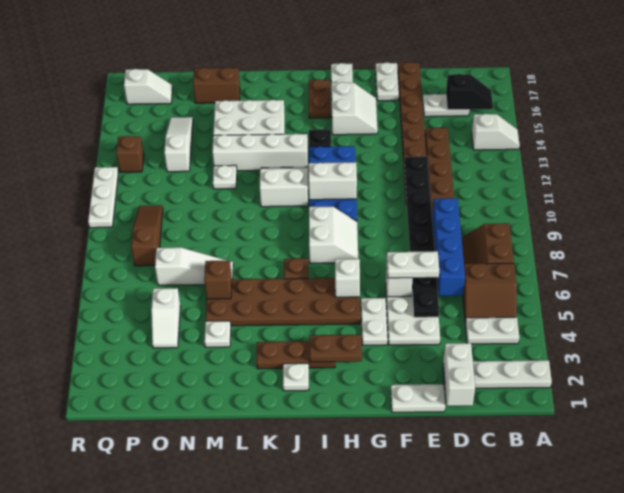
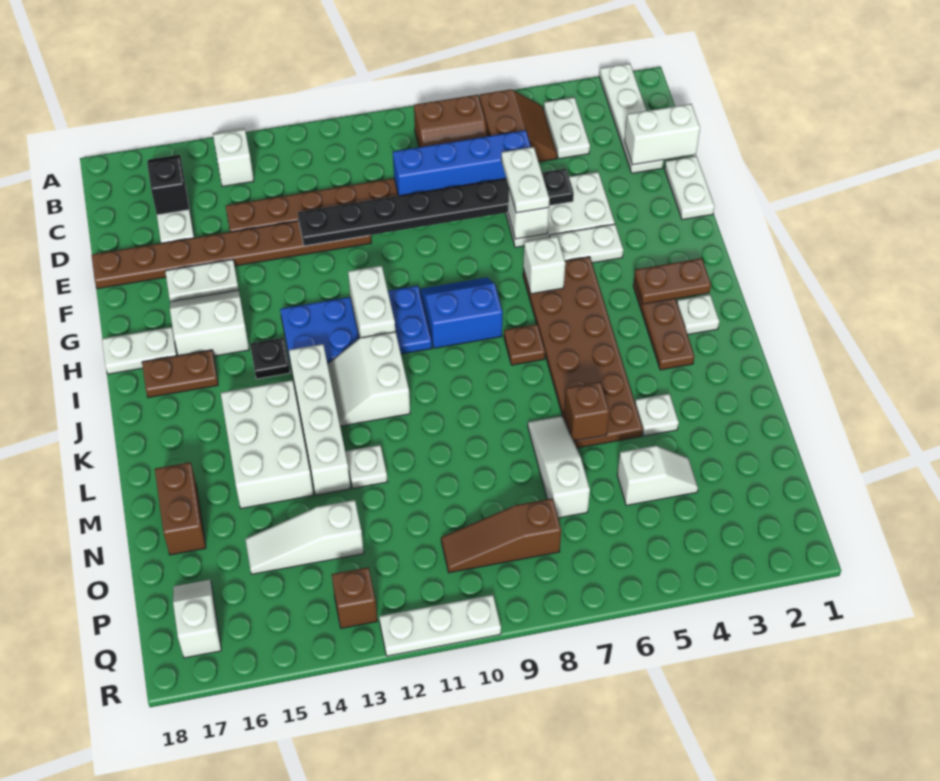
white 1x2 plate [376,62,399,101] -> white 1x2 plate moved to [165,259,239,302]
brown 1x2 plate [310,335,362,362] -> brown 1x2 plate turned to [634,258,711,304]
white 2x2 slope [309,206,358,263] -> blue 2x2 slope [420,278,503,348]

